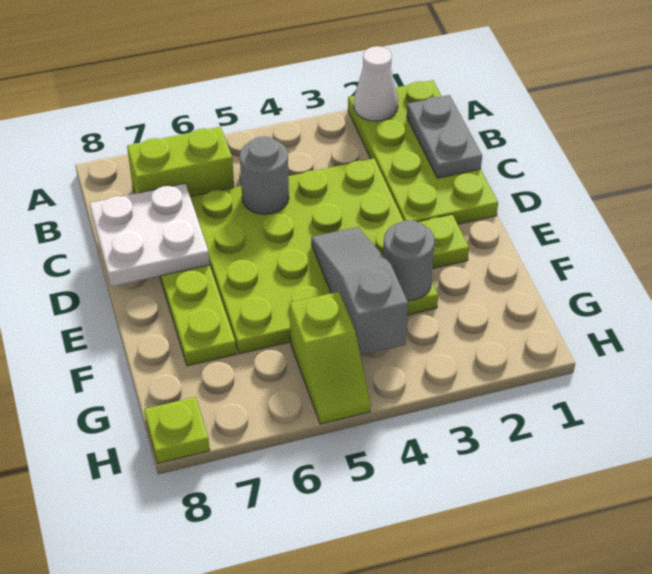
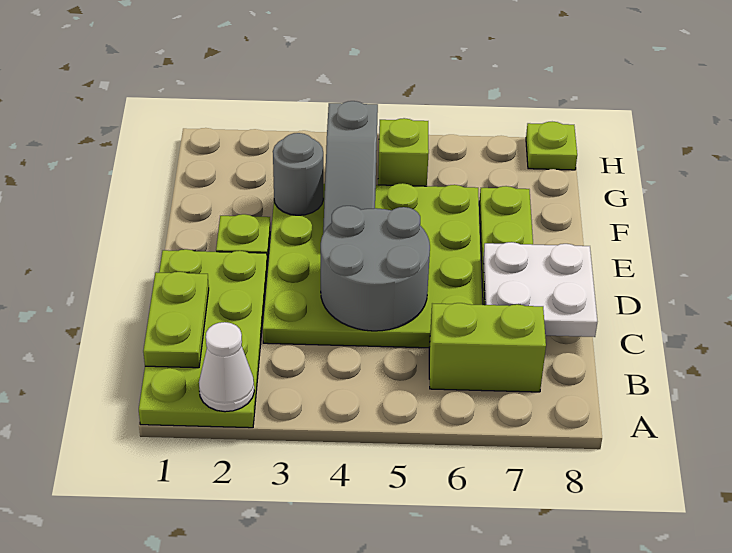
grey 1x2 plate [407,95,482,178] -> lime 1x2 plate [143,272,209,368]
grey 1x1 round brick [240,136,289,214] -> grey 2x2 round brick [321,206,430,331]

